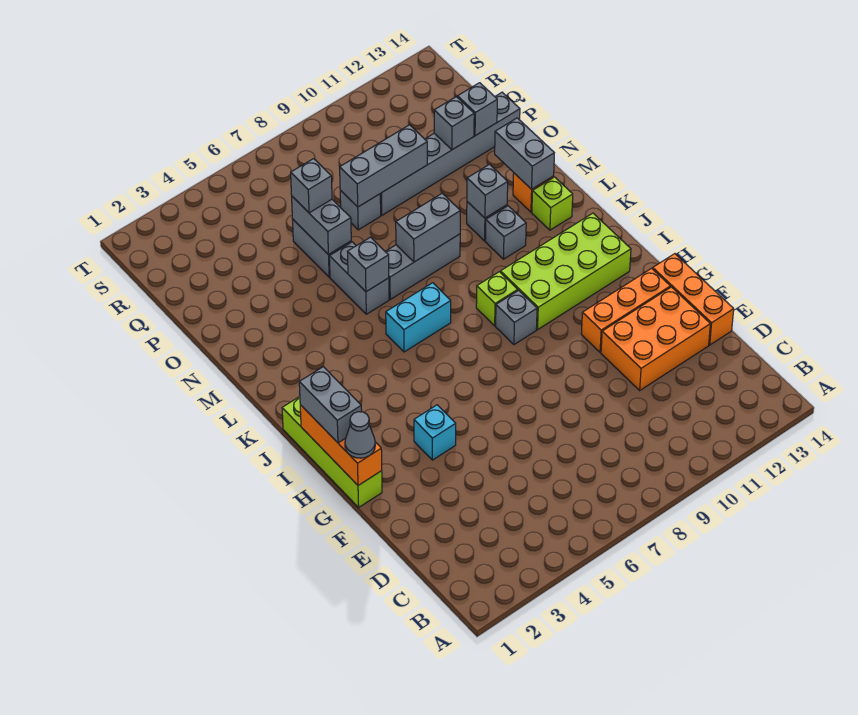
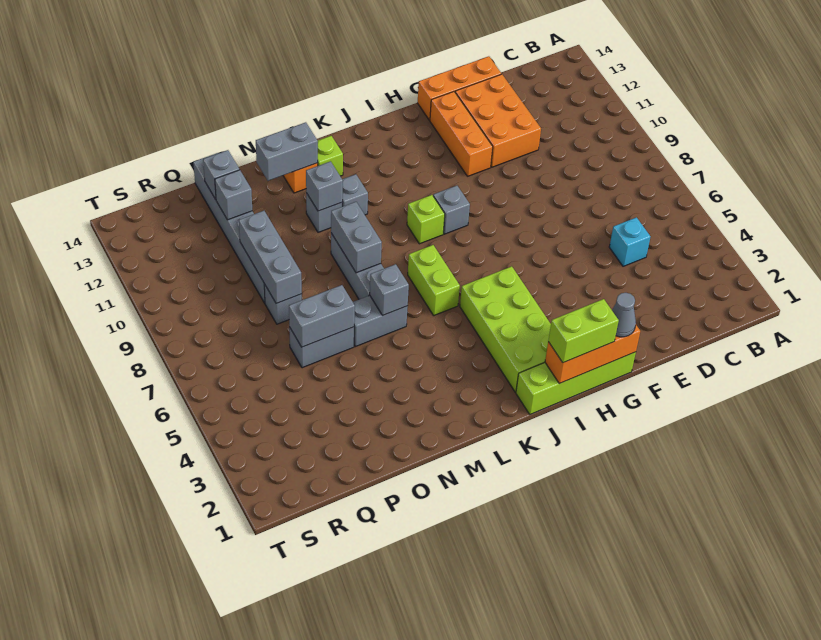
cyan 1x1 brick [414,405,456,460] -> cyan 1x1 brick moved to [609,217,650,266]
grey 1x2 brick [299,367,362,443] -> lime 1x2 brick [548,299,619,363]
lime 2x4 brick [500,213,631,330] -> lime 2x4 brick moved to [460,266,551,392]
cyan 1x2 brick [386,283,451,352] -> lime 1x2 brick [408,245,460,315]
grey 1x1 brick [291,159,332,213] -> none

